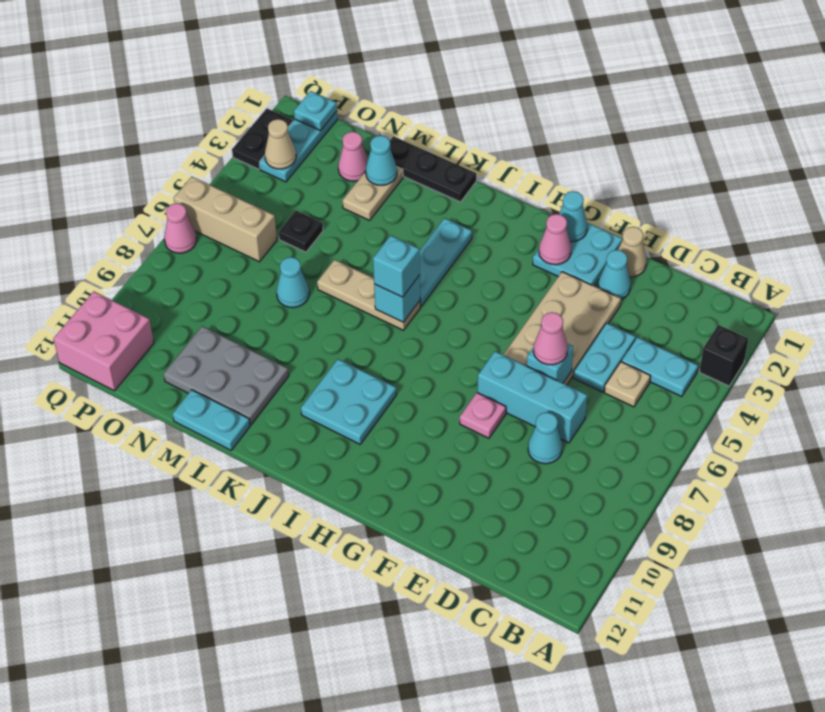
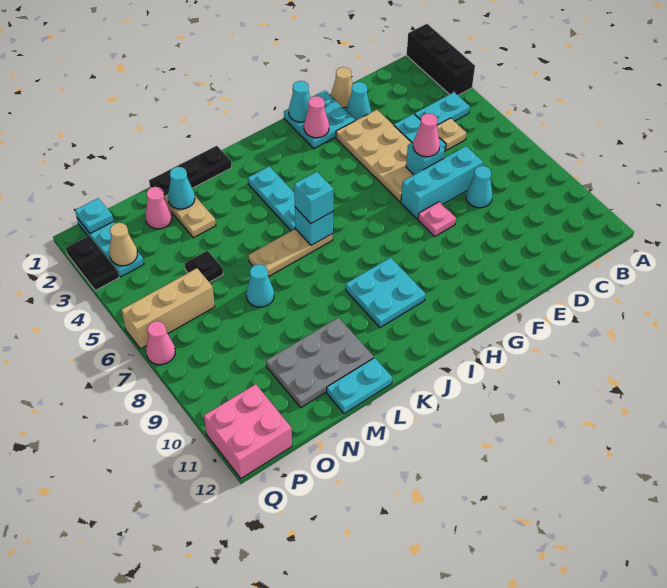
black 1x1 brick [699,325,748,386] -> black 1x3 brick [407,24,475,95]

